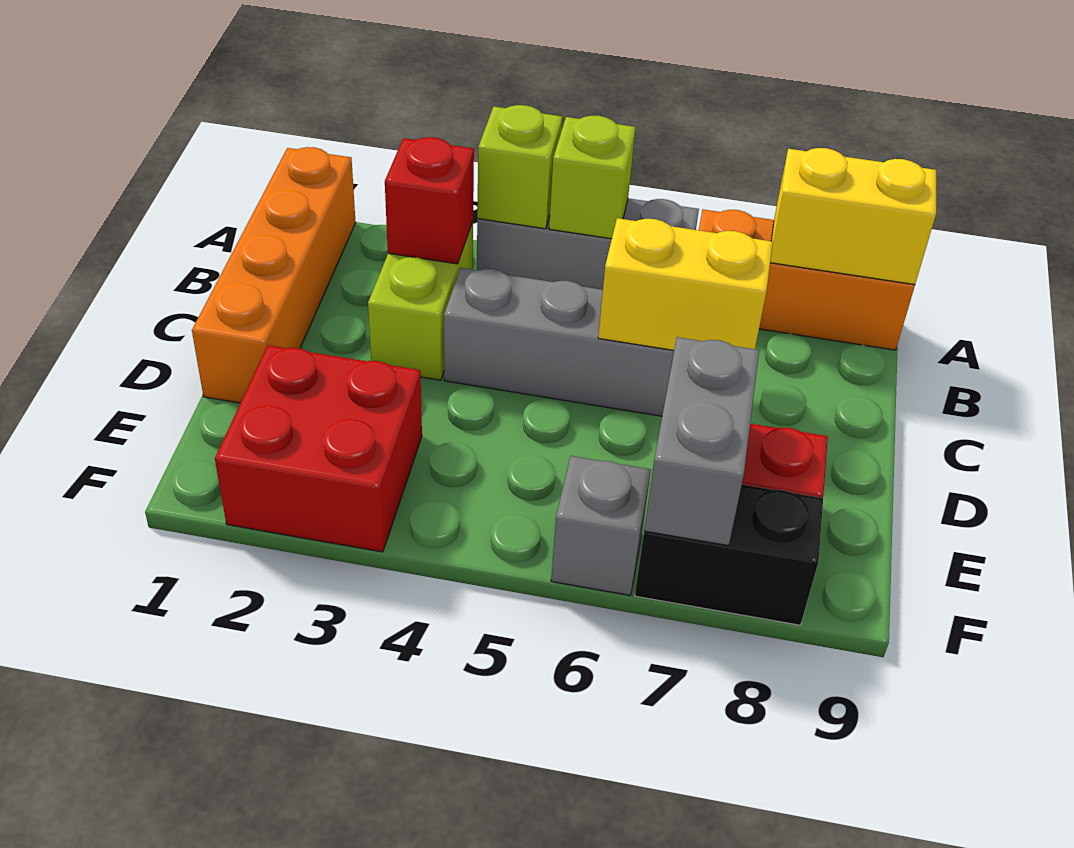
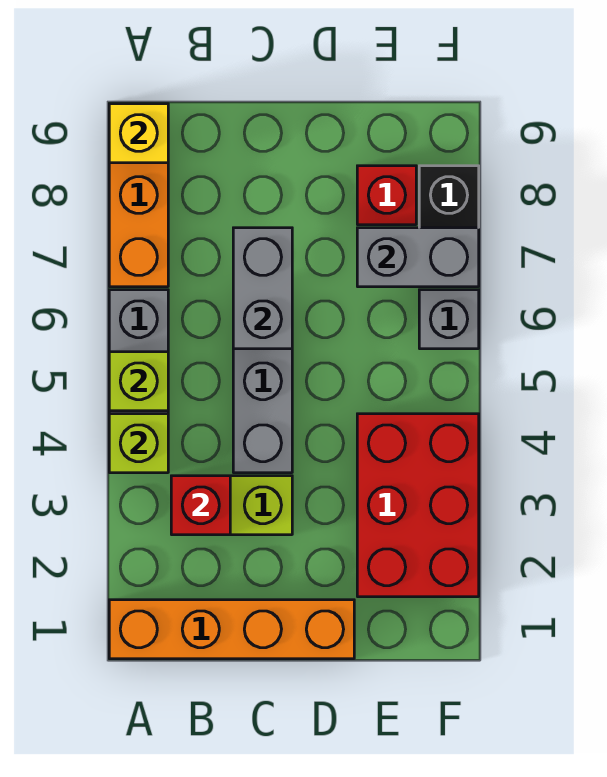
yellow 1x2 brick [770,148,936,285] -> yellow 1x1 brick [109,104,168,163]
yellow 1x2 brick [598,218,773,350] -> grey 1x2 brick [233,228,292,349]
red 2x2 brick [215,345,422,552] -> red 2x3 brick [357,414,479,597]

